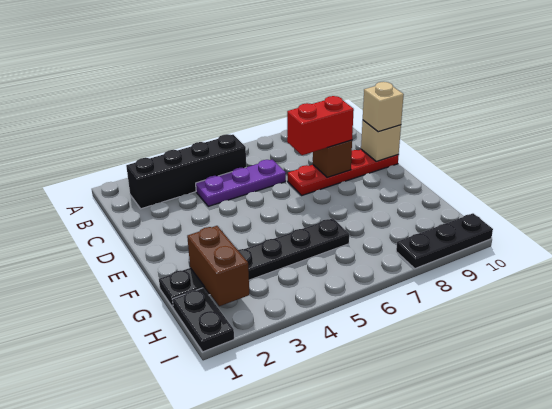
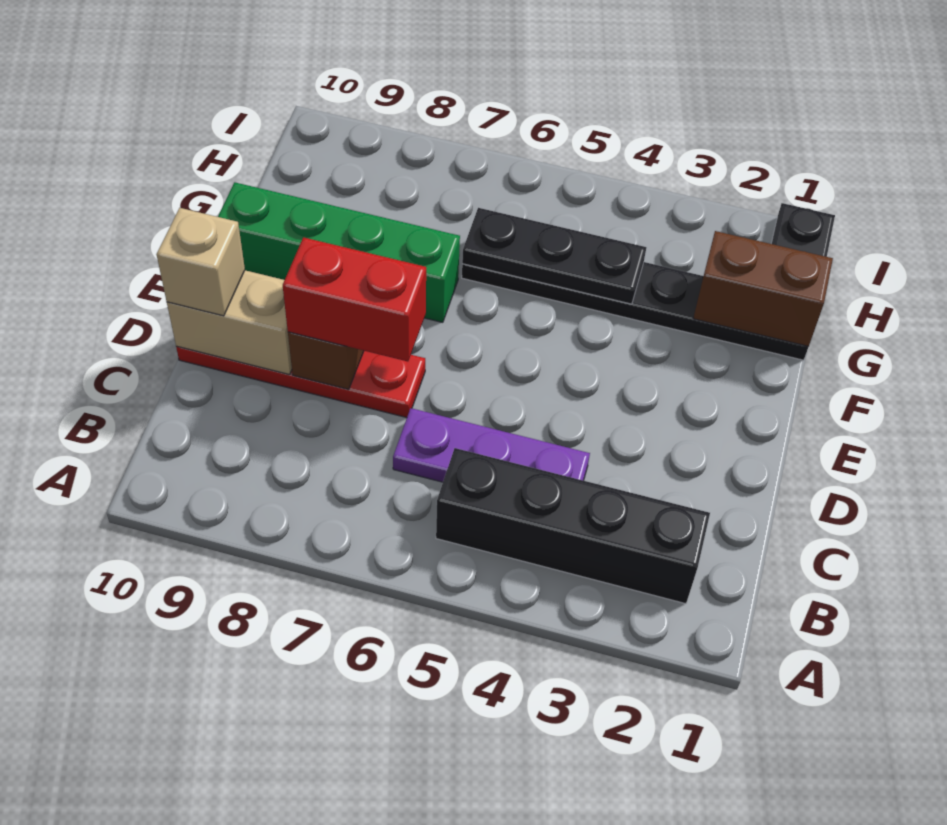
tan 1x1 brick [361,120,401,161] -> tan 1x2 brick [167,270,292,375]
none -> green 1x4 brick [218,182,460,322]
brown 1x2 brick [187,226,249,306] -> brown 1x2 brick turned to [693,231,833,346]
black 1x3 plate [396,213,493,269] -> black 1x3 plate moved to [462,208,647,304]

